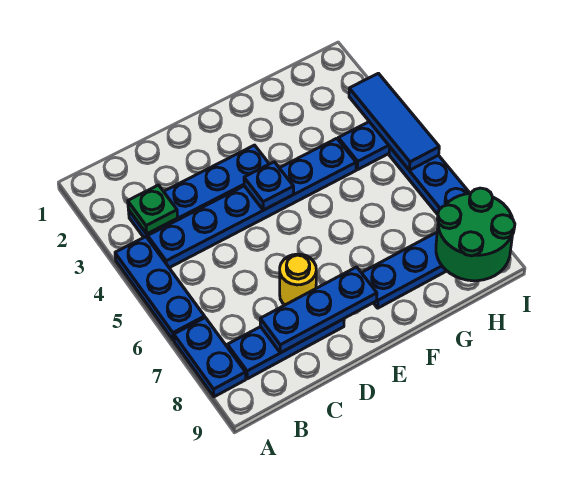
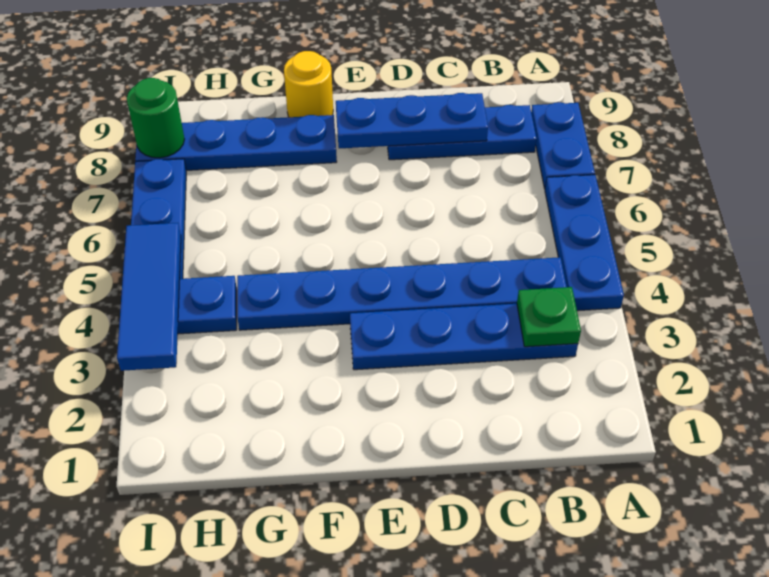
yellow 1x1 round brick [280,254,316,305] -> yellow 1x1 round brick moved to [284,51,333,117]
blue 1x1 plate [244,162,294,210] -> none
green 2x2 round brick [436,188,515,281] -> green 1x1 round brick [127,78,184,158]

